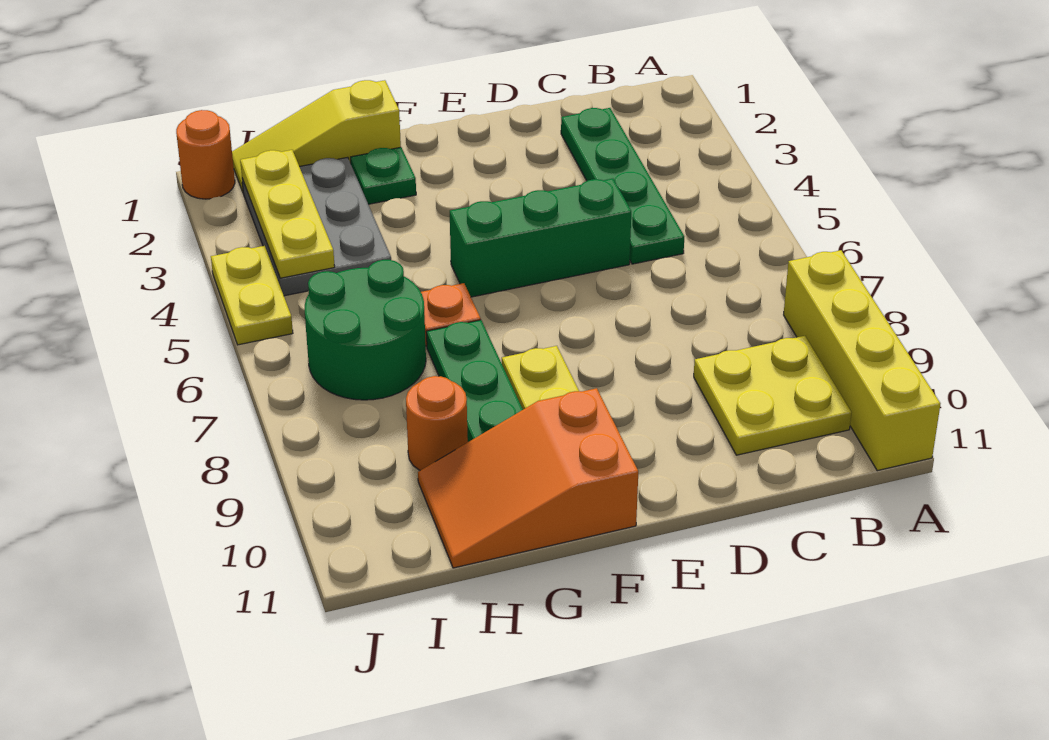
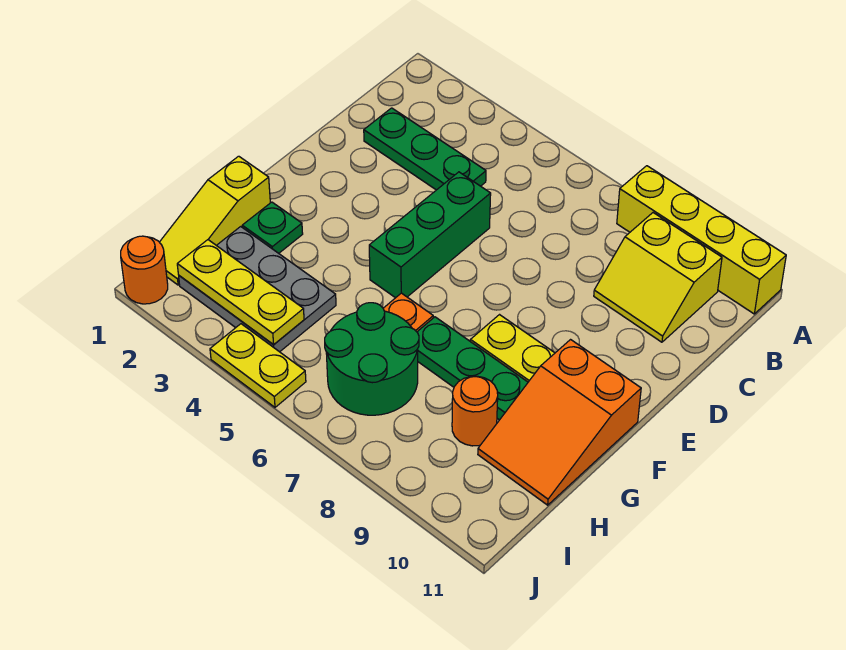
yellow 2x2 plate [694,336,852,455] -> yellow 2x2 slope [594,213,722,342]
green 1x4 plate [561,108,684,264] -> green 1x3 plate [364,108,486,190]

